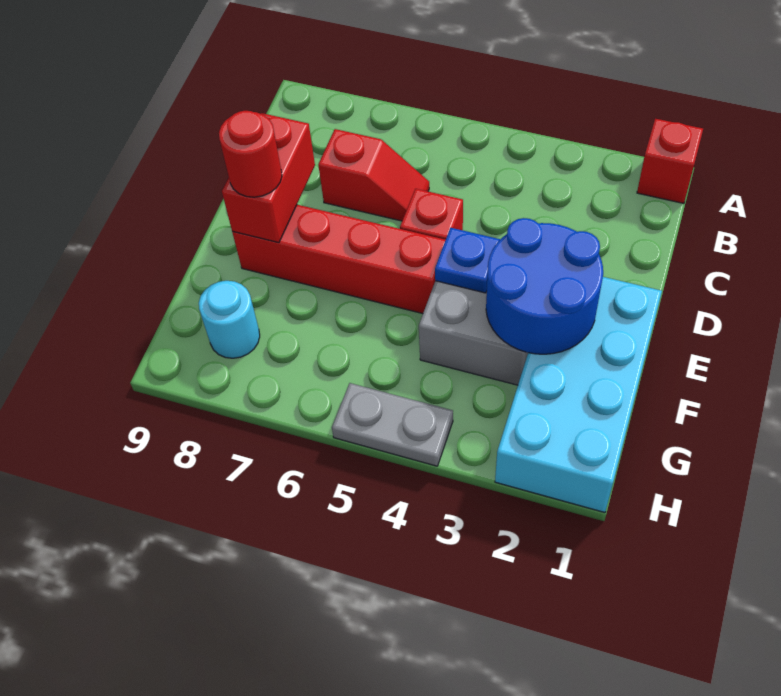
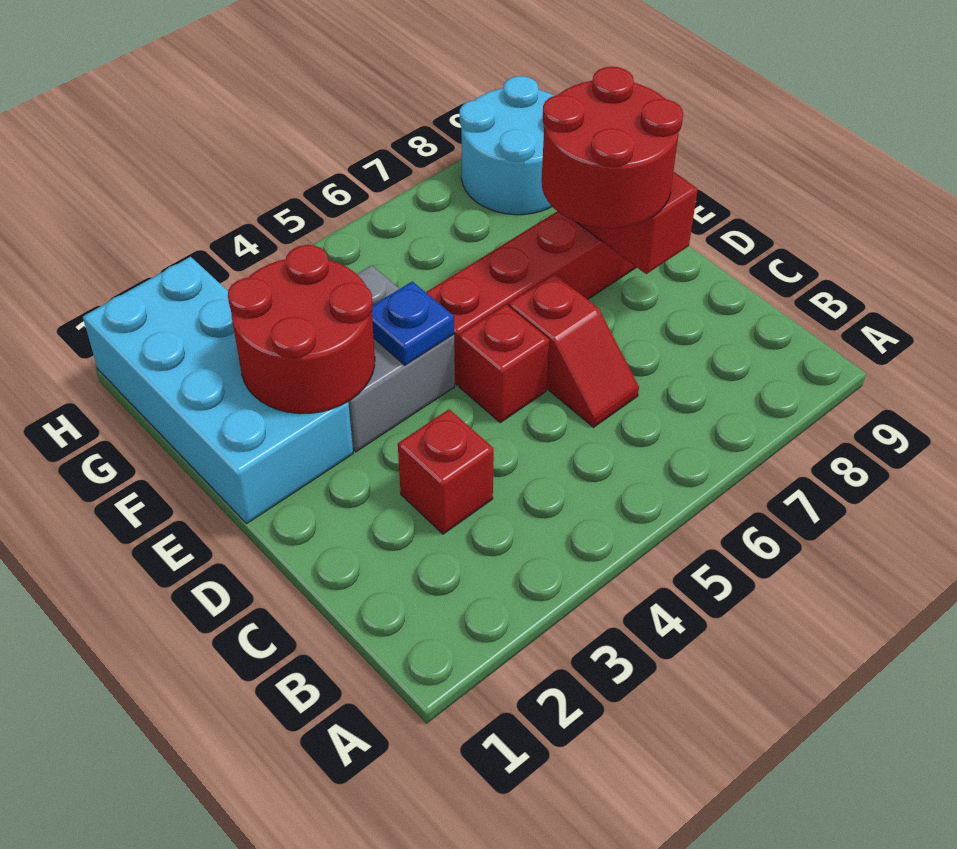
red 1x1 brick [637,119,703,203] -> red 1x1 brick moved to [398,409,494,534]
red 1x2 slope [318,129,429,221] -> red 1x2 slope turned to [509,274,639,427]
blue 2x2 round brick [486,218,603,354] -> red 2x2 round brick [228,245,375,414]
red 1x1 round brick [219,111,282,197] -> red 2x2 round brick [542,67,683,228]
cyan 1x1 round brick [199,281,260,358] -> cyan 2x2 round brick [460,76,554,215]
grey 1x2 plate [332,383,453,466] -> none

